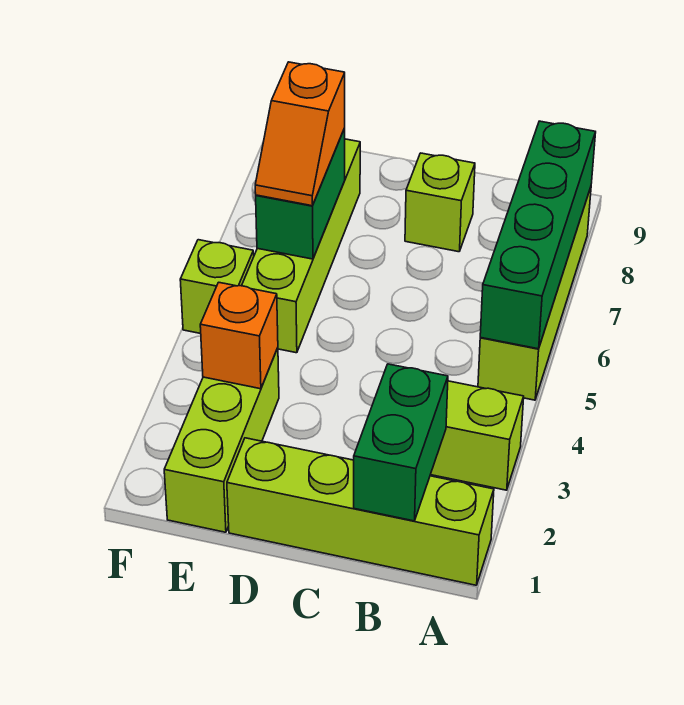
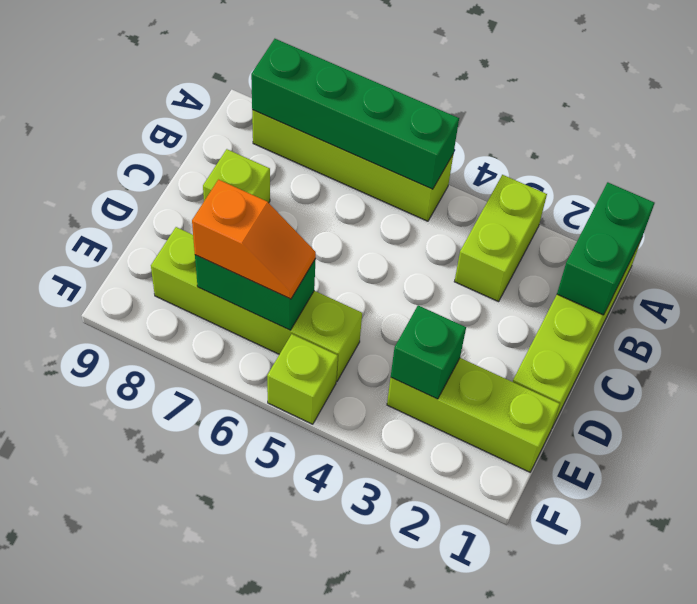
green 1x2 brick [354,364,448,521] -> green 1x2 brick turned to [557,182,654,315]
orange 1x1 brick [200,282,278,389] -> green 1x1 brick [391,305,466,399]

